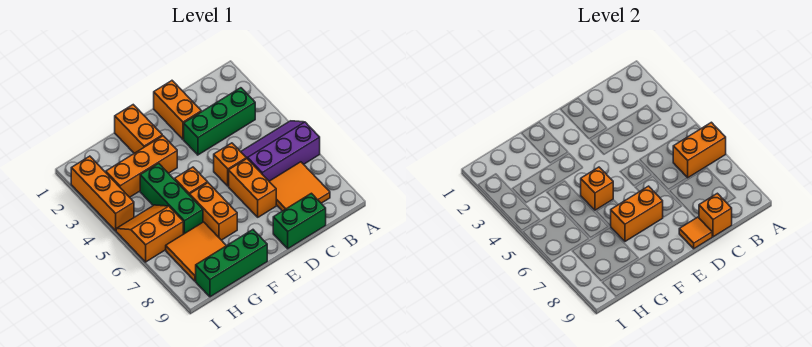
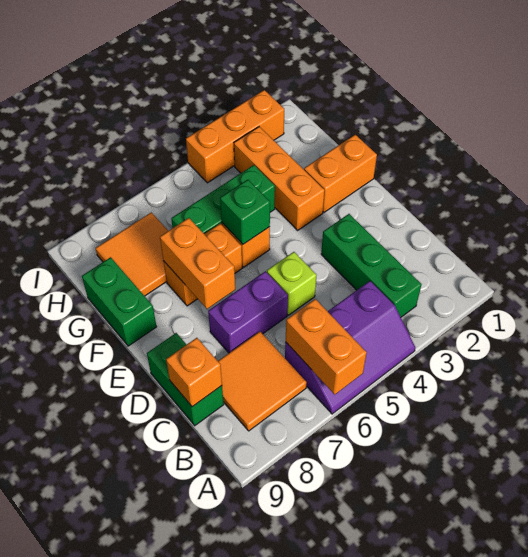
purple 2x3 slope [241,121,320,181] -> purple 2x3 slope turned to [285,281,415,414]
orange 1x2 brick [154,81,201,139] -> none
orange 1x1 brick [214,143,246,186] -> lime 1x1 brick [267,252,316,315]
orange 1x2 brick [229,159,276,217] -> purple 1x2 brick [208,271,288,353]
orange 1x1 tile [679,217,712,249] -> none
orange 1x1 brick [581,167,613,210] -> green 1x1 brick [220,180,270,244]
green 1x3 brick [196,230,267,297] -> green 1x2 brick [82,257,157,346]
orange 2x2 slope [116,205,183,262] -> none

